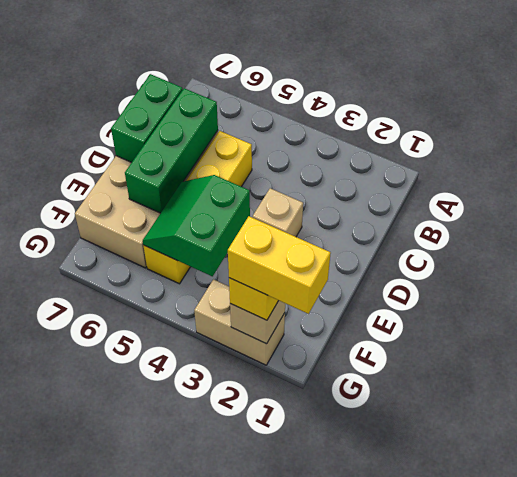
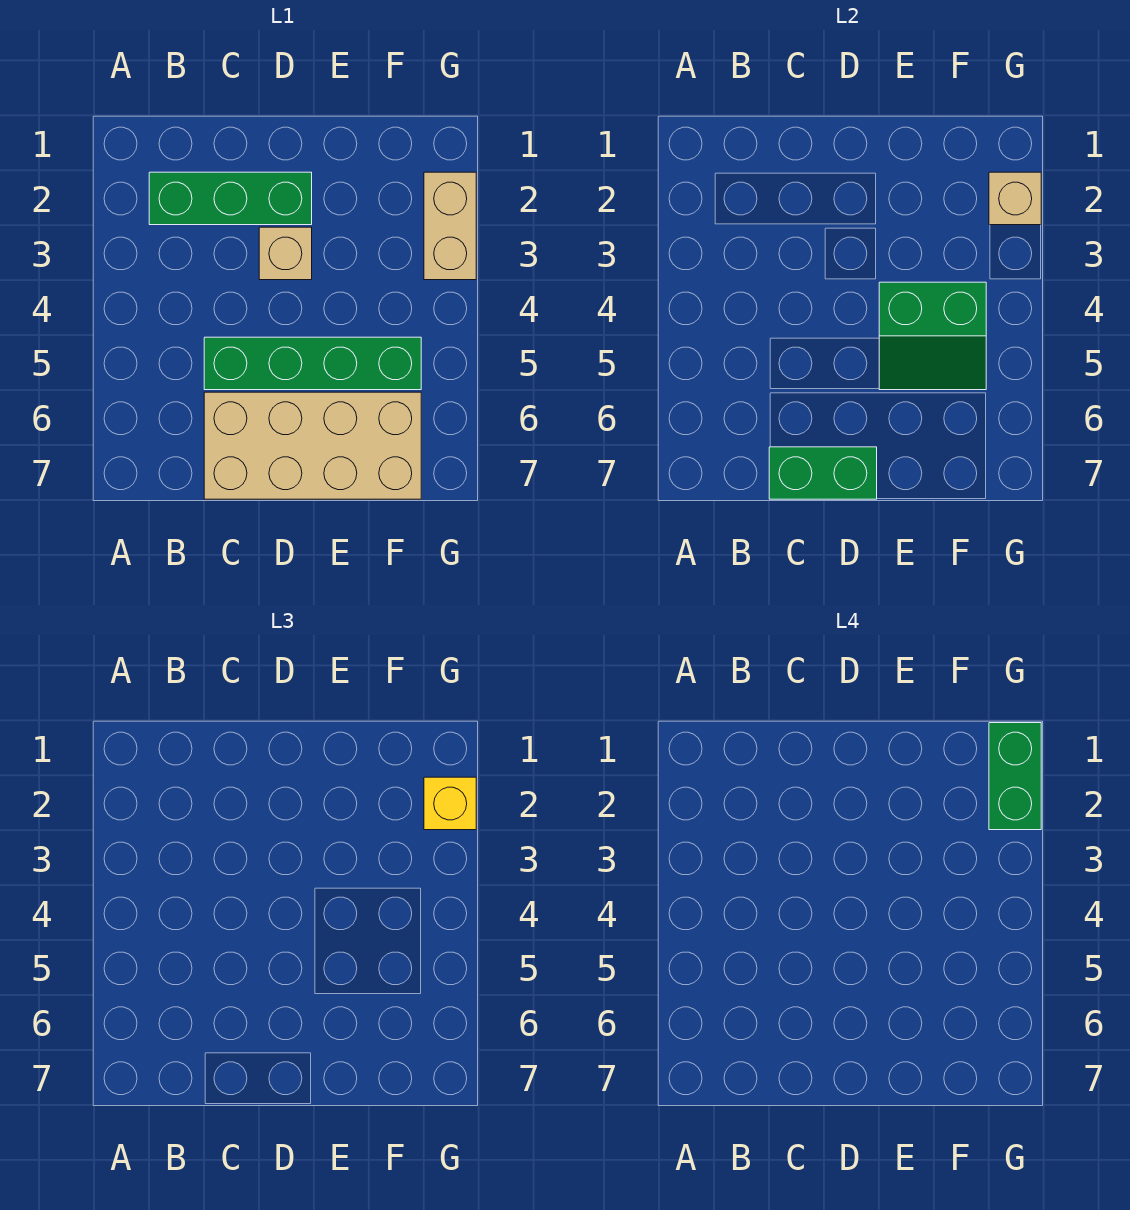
yellow 1x4 brick [143,131,252,284] -> green 1x4 brick [204,337,421,390]
green 1x3 brick [125,88,218,213] -> green 1x3 brick moved to [149,172,312,225]
yellow 1x2 brick [228,216,331,314] -> green 1x2 brick [989,723,1041,830]

